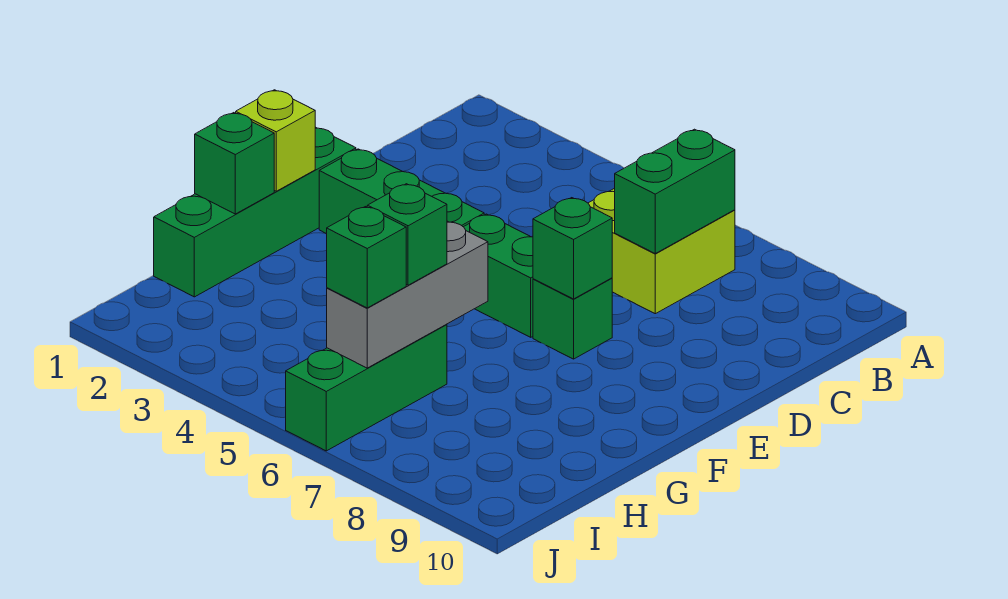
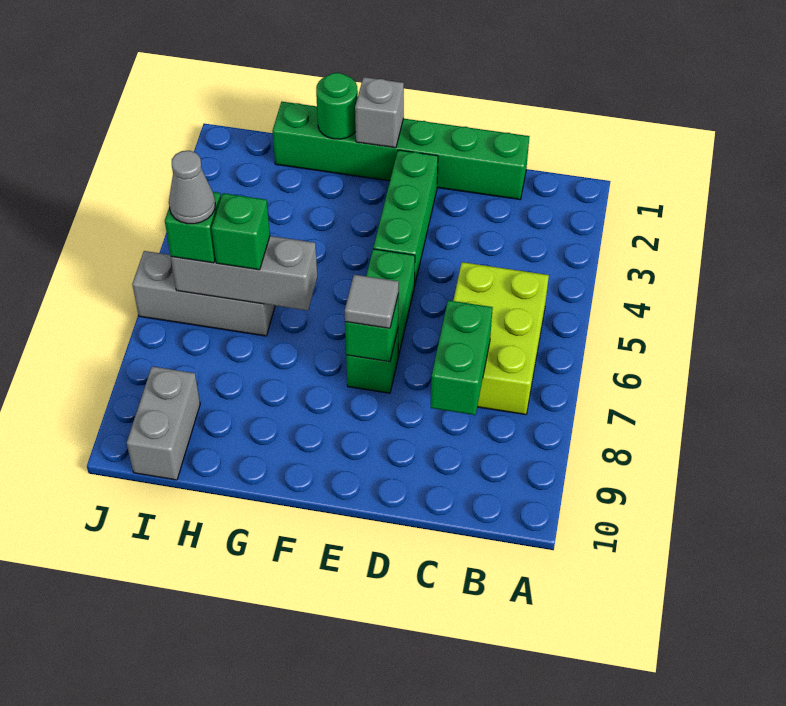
lime 2x2 brick [588,188,735,314] -> lime 2x3 brick [453,262,549,415]
green 1x2 brick [615,129,735,253] -> green 1x2 brick turned to [431,300,493,415]
green 1x4 brick [154,127,356,297] -> green 1x6 brick [272,102,529,199]
none -> grey 1x1 tile [345,275,399,328]
lime 1x1 brick [236,90,315,191] -> grey 1x1 brick [355,77,404,148]
green 1x1 brick [195,113,274,214] -> green 1x1 round brick [316,73,358,139]
green 1x3 brick [286,324,447,451] -> grey 1x3 brick [132,251,275,336]
none -> grey 1x1 cone [169,151,215,224]
none -> grey 1x2 brick [127,366,200,480]

